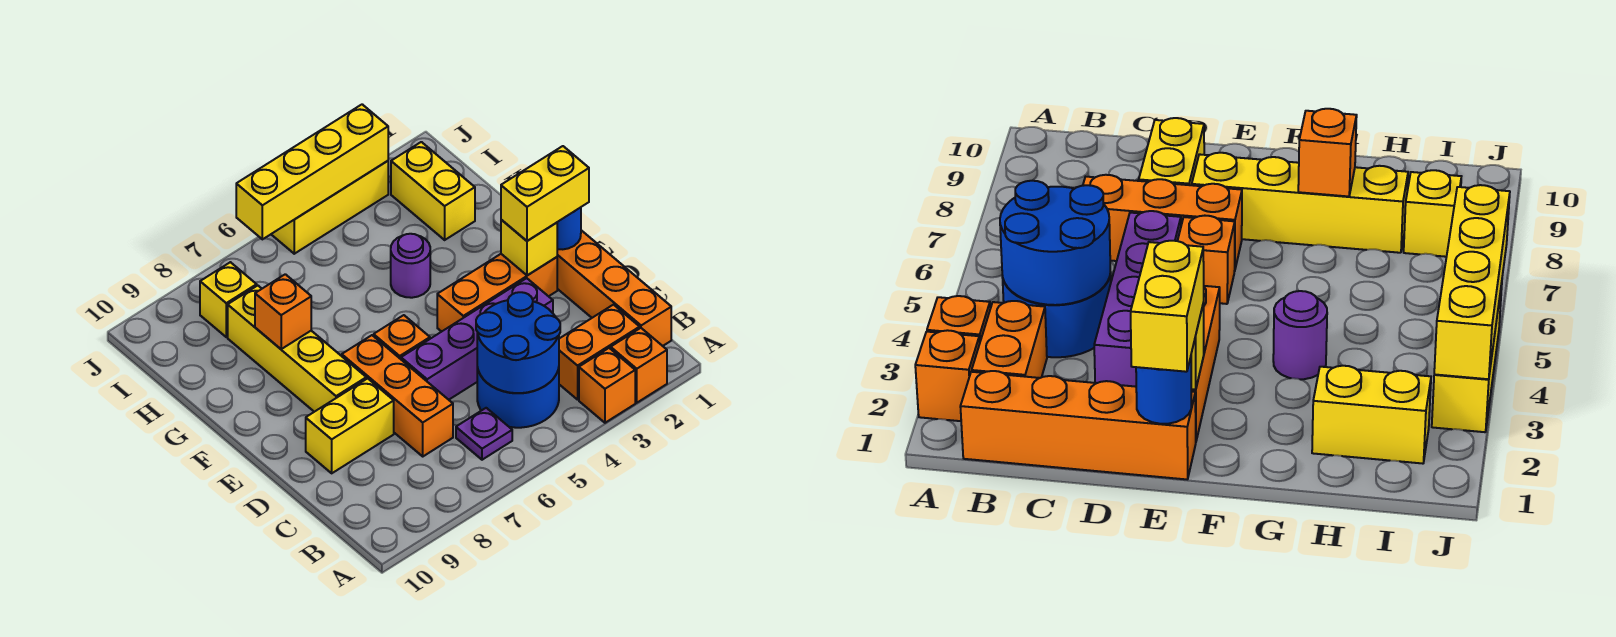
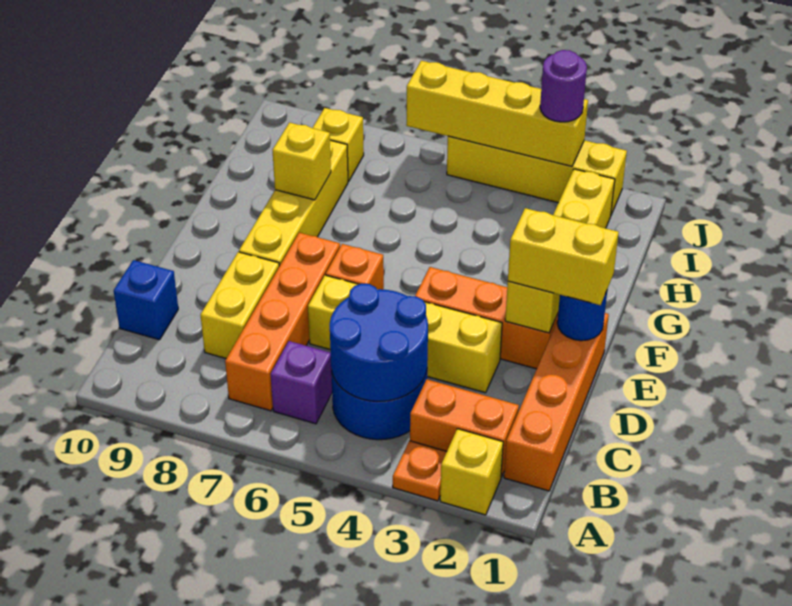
orange 1x1 brick [611,328,667,403] -> yellow 1x1 brick [440,429,503,515]
orange 1x1 brick [579,348,635,423] -> orange 1x1 plate [393,441,447,501]
purple 1x1 plate [456,408,512,460] -> purple 1x1 brick [271,341,332,424]
orange 1x3 brick [342,335,453,456] -> orange 1x4 brick [225,233,340,411]
none -> blue 1x1 brick [114,260,178,340]
purple 1x4 brick [401,278,553,400] -> yellow 1x4 brick [308,275,502,393]
yellow 1x2 brick [306,378,394,473] -> yellow 1x2 brick turned to [201,252,279,358]
purple 1x1 round brick [391,234,430,298] -> purple 1x1 round brick moved to [540,50,587,122]
orange 1x1 brick [255,274,311,349] -> yellow 1x1 brick [273,123,331,200]
yellow 1x3 brick [271,161,388,254] -> yellow 1x4 brick [447,136,627,215]

